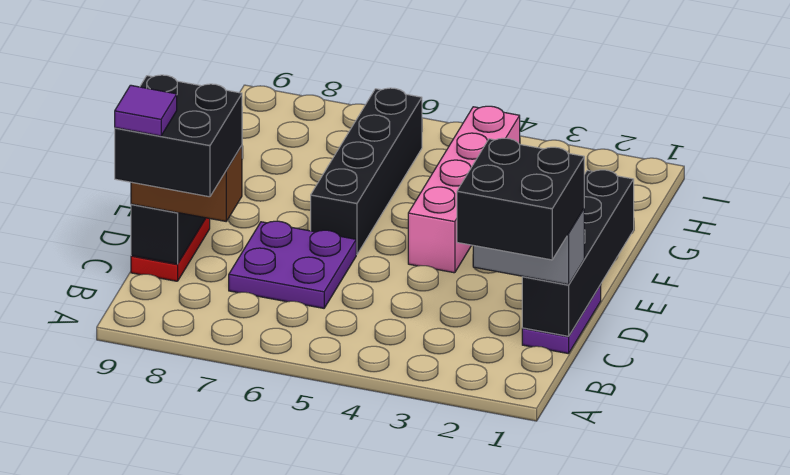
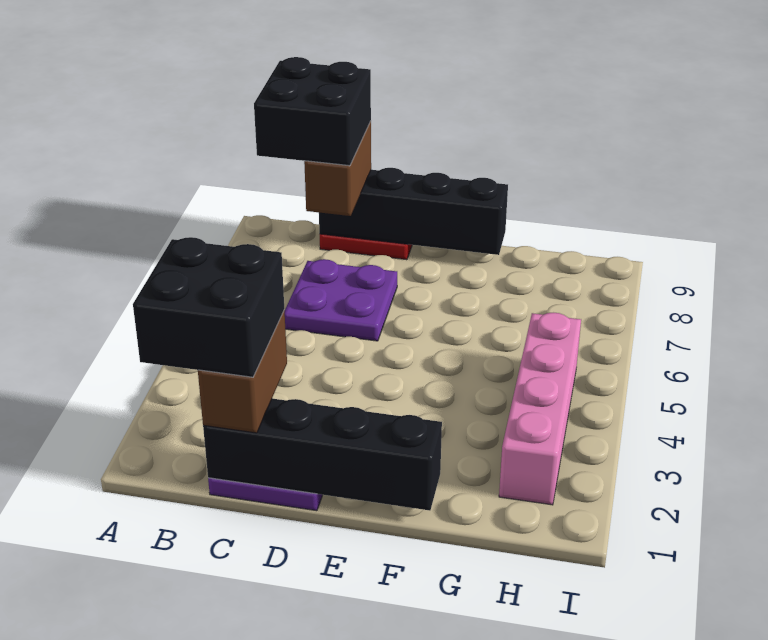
purple 1x1 tile [115,85,177,136] -> none
grey 1x2 brick [473,209,584,285] -> brown 1x2 brick [198,310,287,433]
pink 1x4 brick [408,106,520,273] -> pink 1x4 brick turned to [499,313,581,505]
black 1x4 brick [311,88,422,255] -> none

